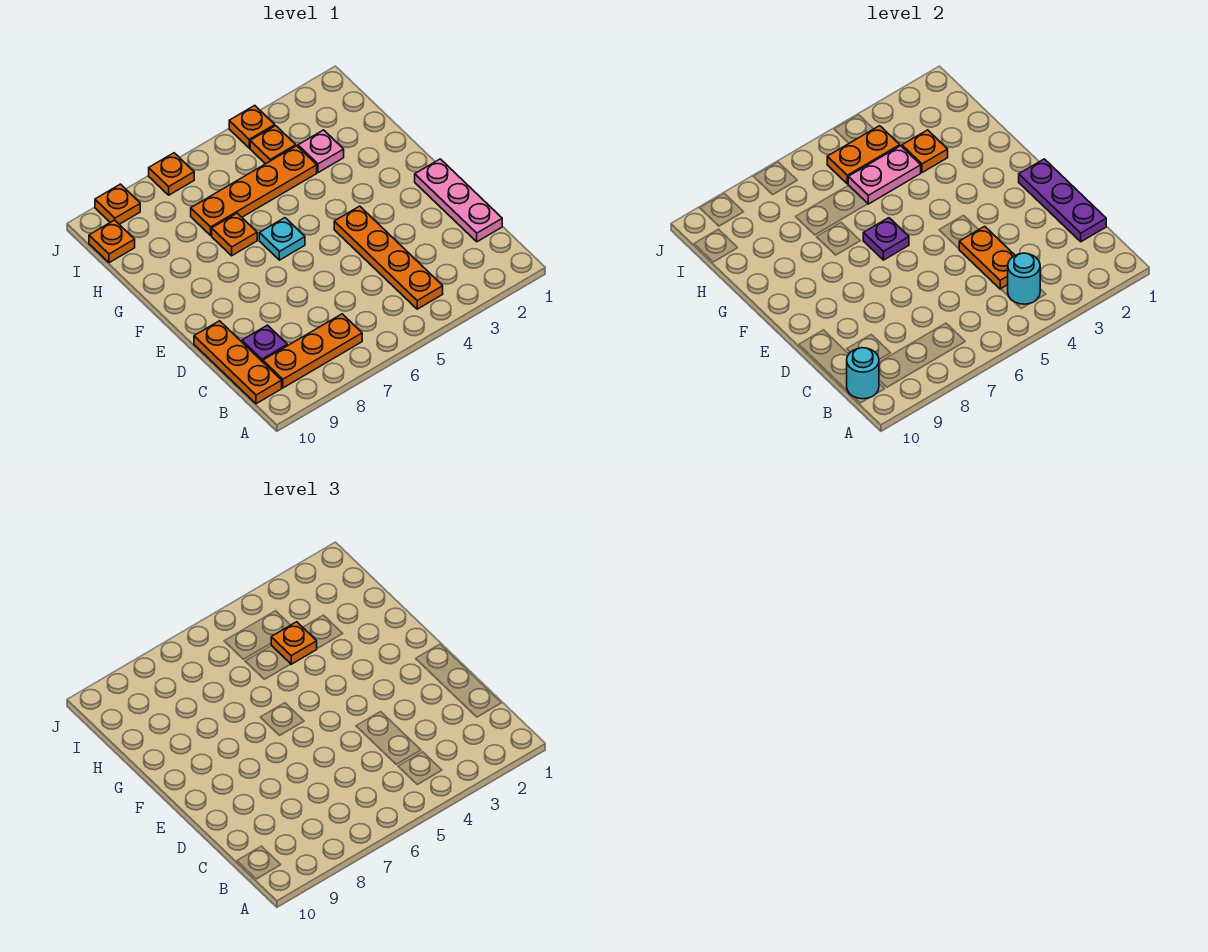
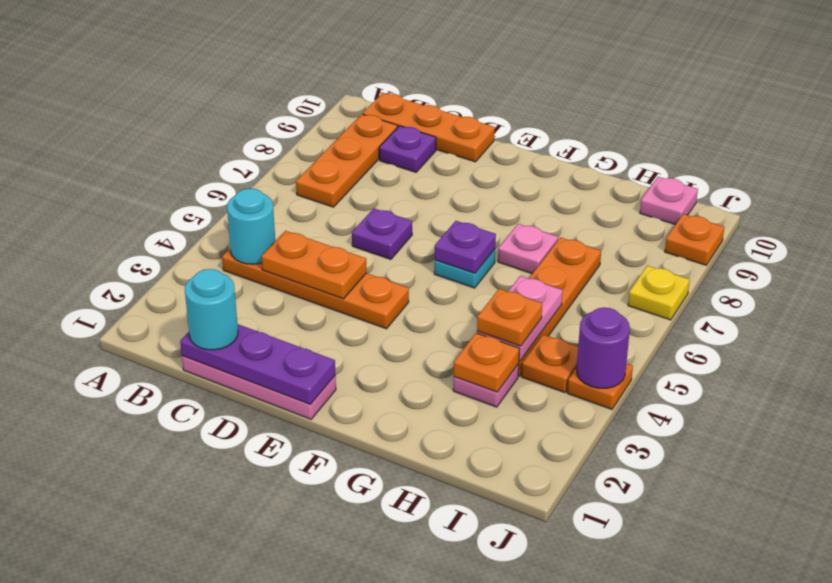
cyan 1x1 round brick [847,348,879,399] -> cyan 1x1 round brick moved to [185,269,238,350]
none -> purple 1x1 plate [352,208,412,259]
orange 1x1 plate [212,213,257,256] -> pink 1x1 plate [498,224,558,274]
orange 1x2 plate [827,126,900,184] -> none
orange 1x1 plate [89,220,135,263] -> pink 1x1 plate [640,177,698,225]
none -> purple 1x1 round brick [577,308,630,388]
orange 1x1 plate [149,153,194,195] -> yellow 1x1 plate [628,266,690,320]

